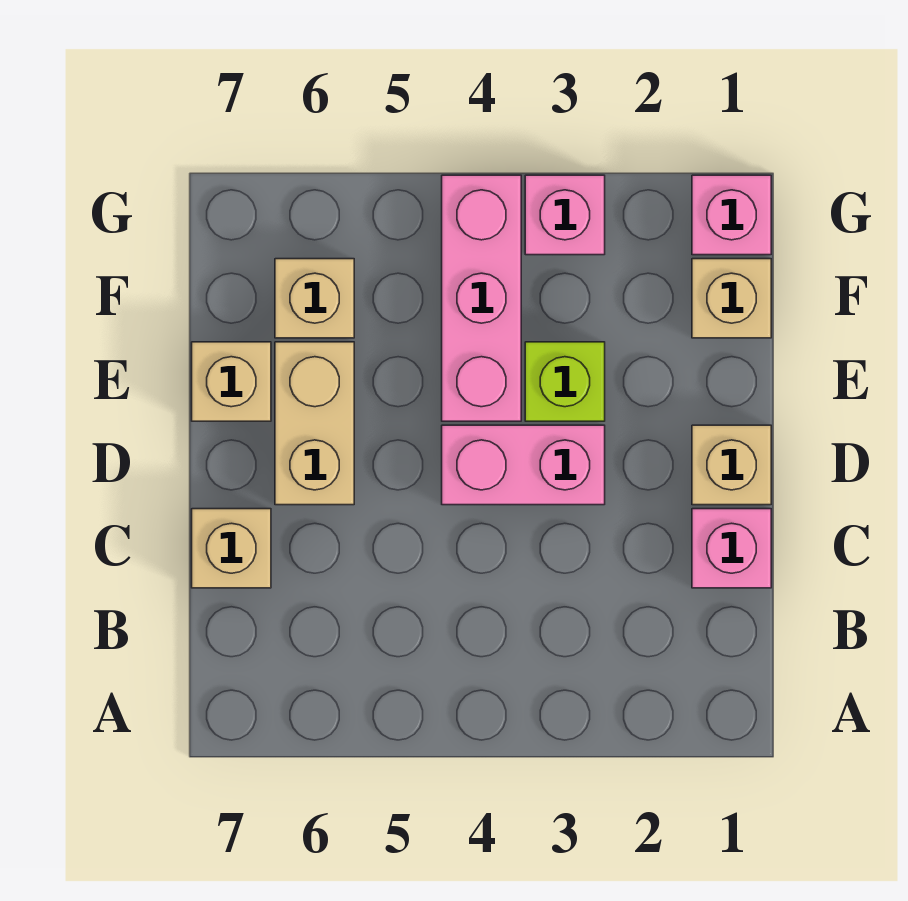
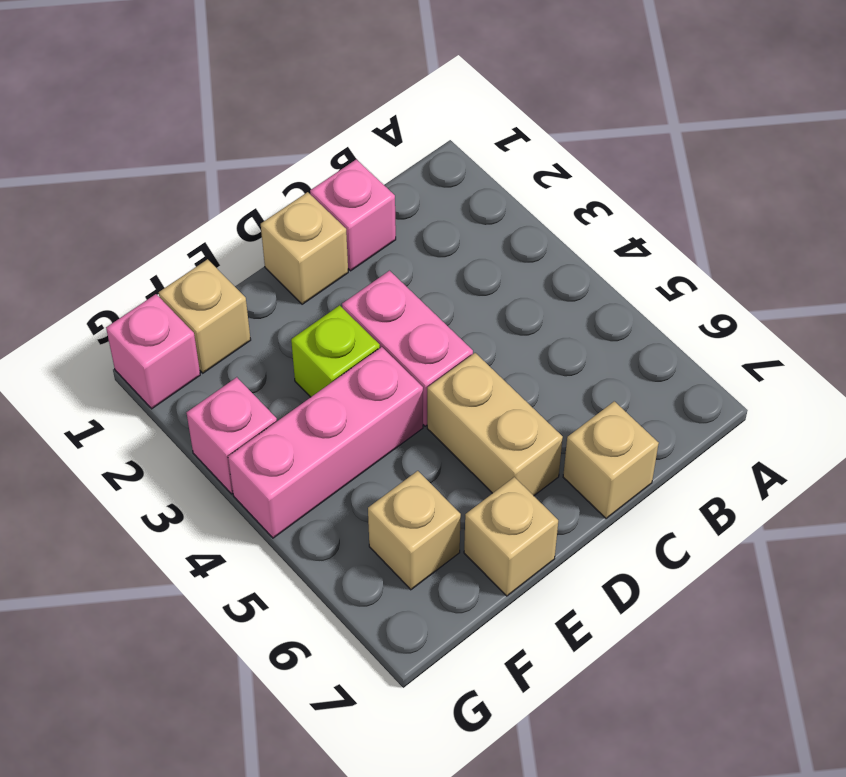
tan 1x2 brick [275,342,354,505] -> tan 1x2 brick turned to [427,353,563,496]

